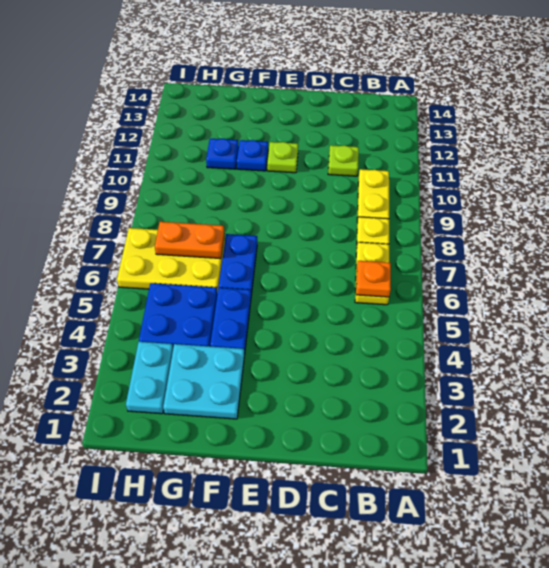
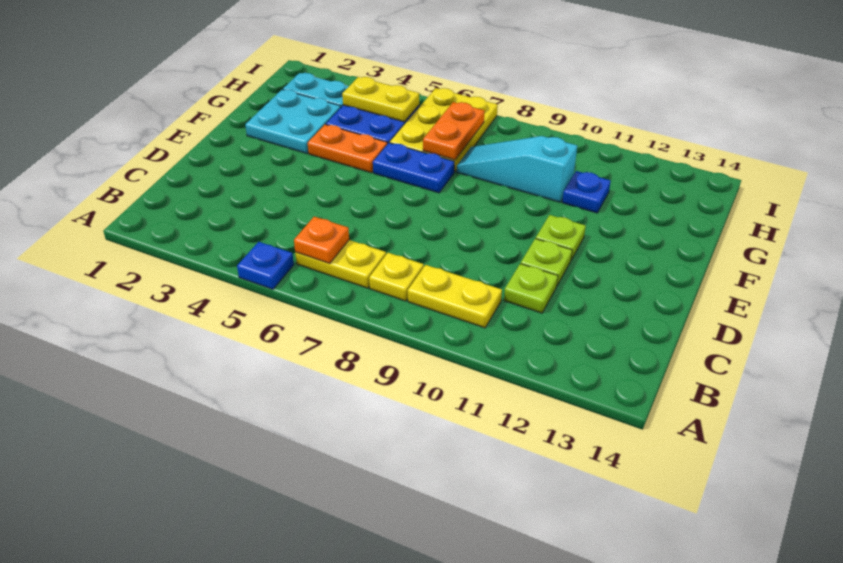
none -> lime 1x1 plate [521,239,572,285]
blue 1x2 plate [210,288,251,354] -> orange 1x2 plate [308,124,387,173]
blue 1x1 plate [237,140,268,171] -> blue 1x1 plate moved to [237,242,294,289]
none -> cyan 1x3 slope [457,136,577,202]
none -> yellow 1x2 plate [342,77,419,122]

